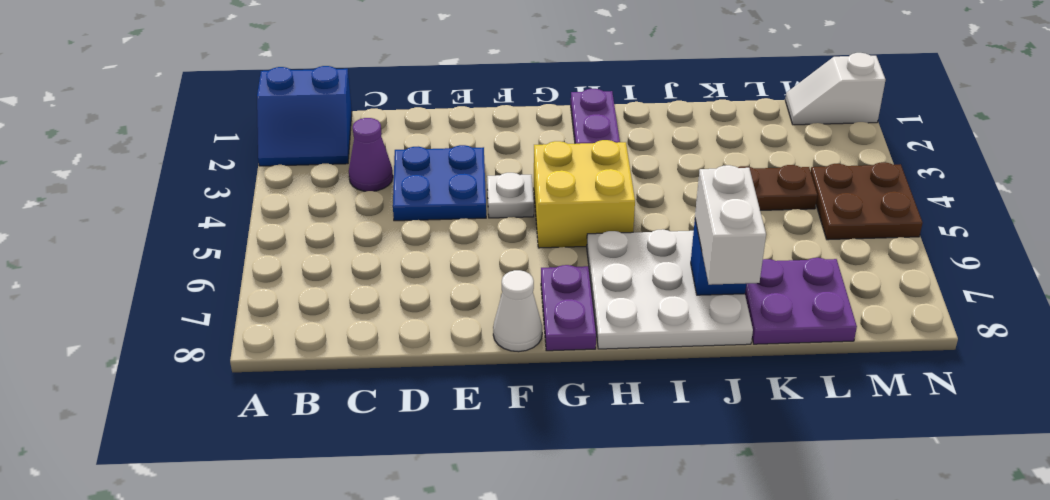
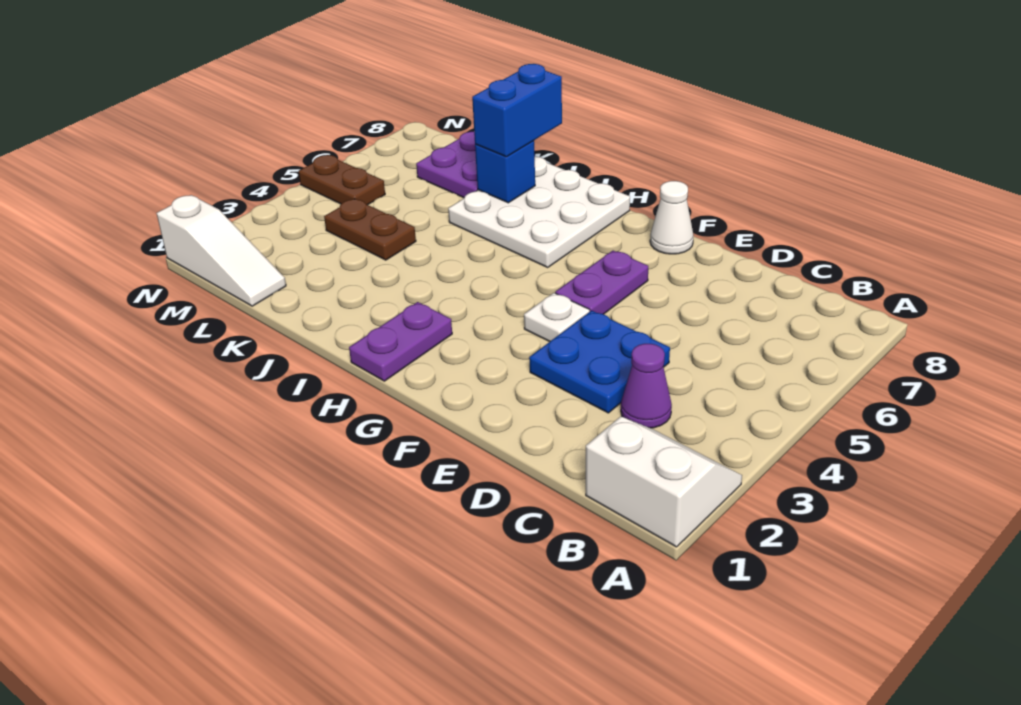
blue 2x2 slope [257,66,352,166] -> white 2x2 slope [586,416,742,547]
yellow 2x2 brick [534,140,635,248] -> none
purple 1x2 plate [541,265,596,351] -> purple 1x2 plate moved to [555,251,648,314]
white 1x2 brick [695,165,766,285] -> blue 1x2 brick [472,64,562,157]
white 1x2 slope [785,53,885,125] -> white 1x3 slope [157,195,286,306]
brown 2x2 plate [811,162,922,240] -> brown 1x2 plate [299,155,385,205]

